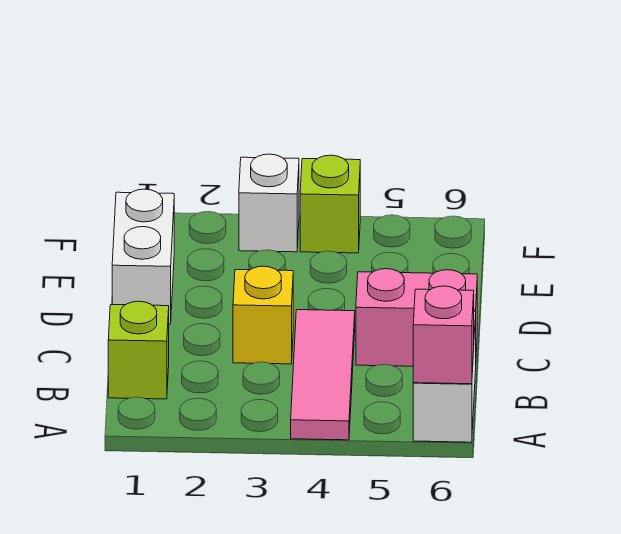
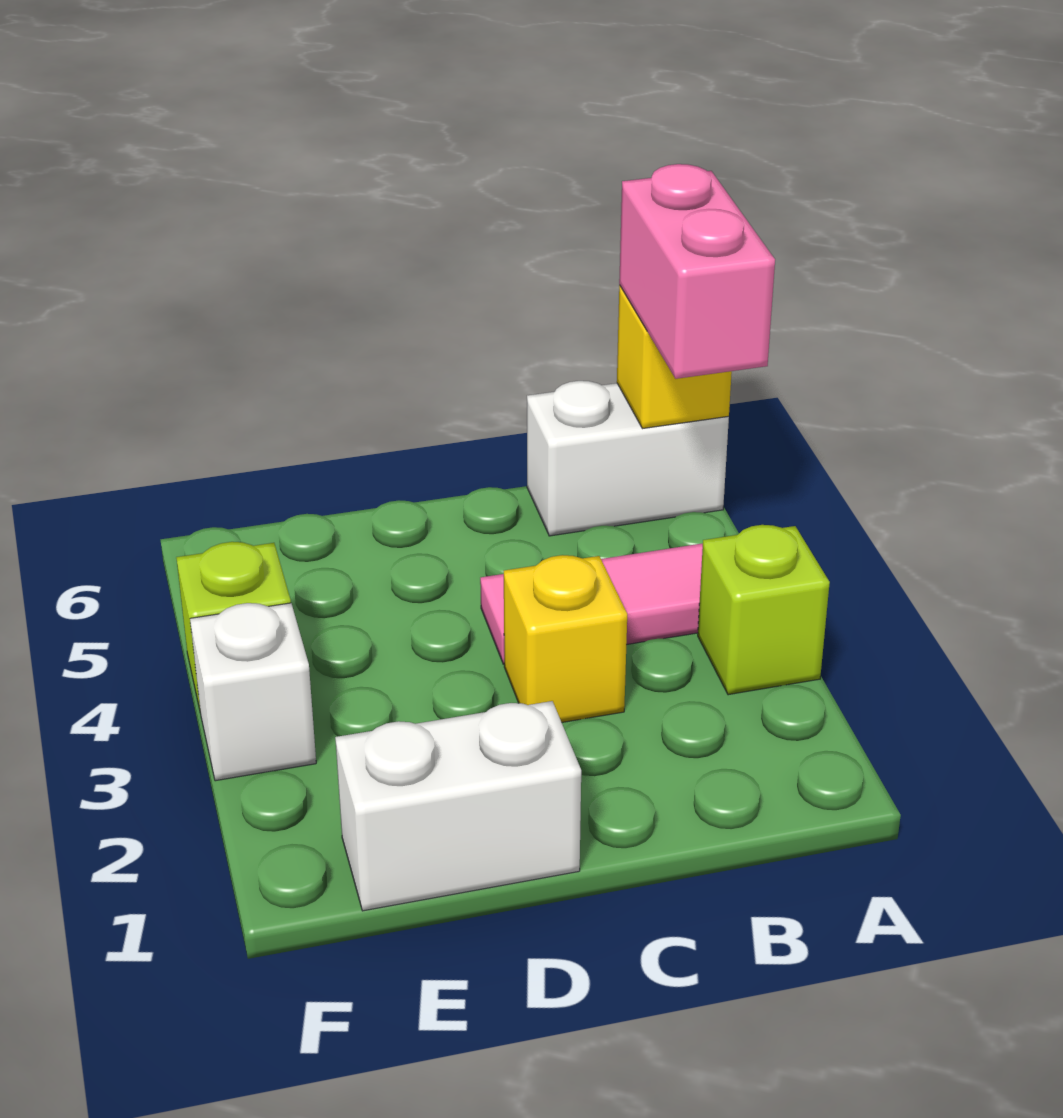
pink 1x1 brick [413,286,474,384] -> yellow 1x1 brick [617,285,732,429]
lime 1x1 brick [108,301,169,399] -> lime 1x1 brick moved to [698,525,830,695]
pink 1x2 brick [356,269,477,366] -> pink 1x2 brick moved to [619,164,775,379]

